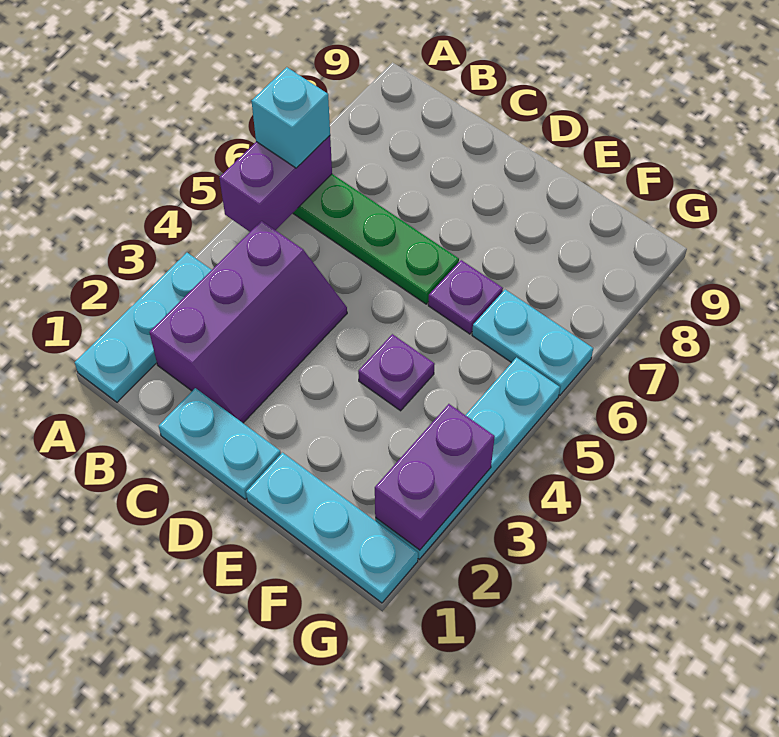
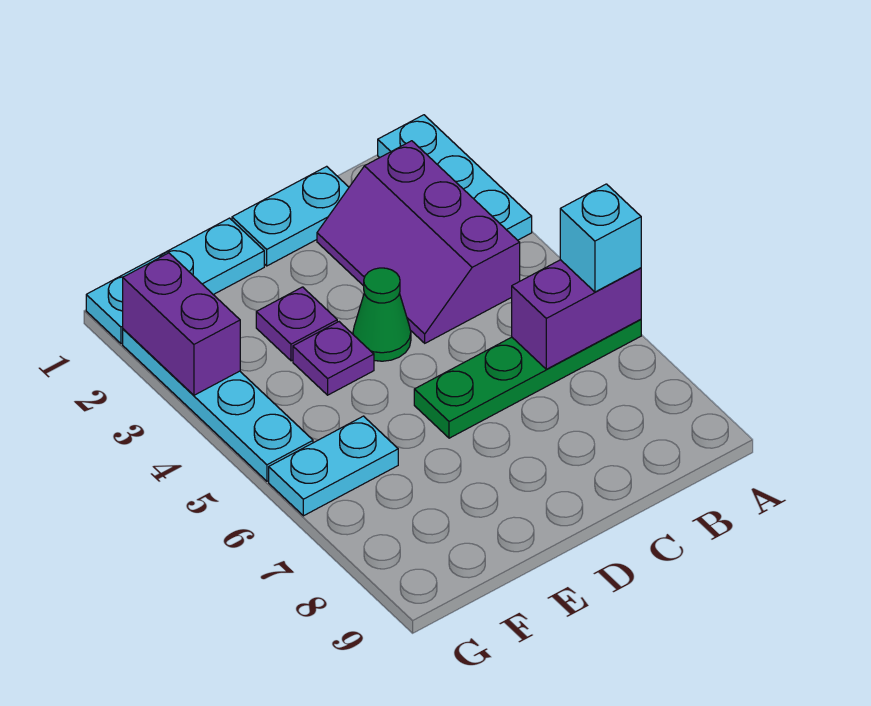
purple 1x2 brick [219,136,332,232] -> purple 1x2 brick turned to [512,260,641,369]
none -> green 1x1 cone [353,268,411,361]
purple 1x1 plate [428,260,503,334] -> purple 1x1 plate moved to [256,287,337,361]

